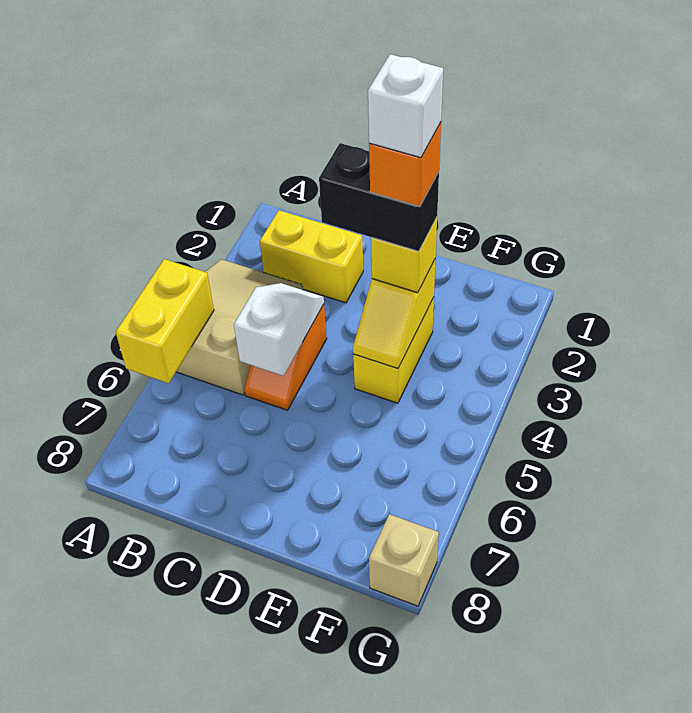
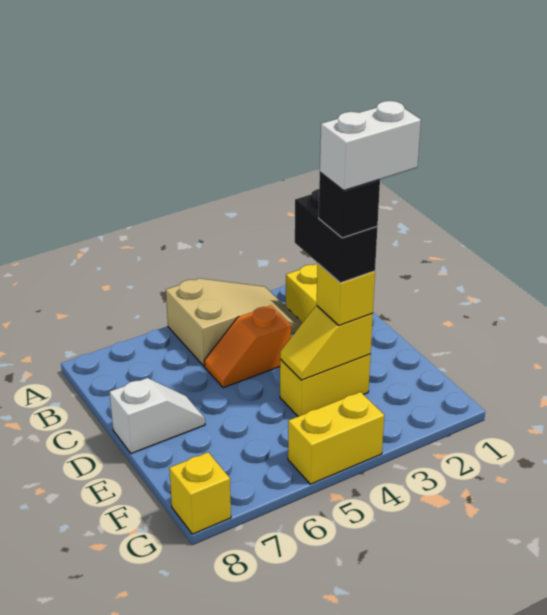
yellow 1x2 brick [116,259,214,383] -> yellow 1x2 brick moved to [288,392,384,484]
white 1x2 slope [234,283,324,376] -> white 1x2 slope moved to [110,378,205,454]
orange 1x1 brick [369,123,441,207] -> black 1x1 brick [319,173,380,238]
white 1x1 brick [368,54,443,158] -> white 1x2 brick [320,101,421,191]
tan 1x1 brick [369,514,439,606] -> yellow 1x1 brick [169,452,231,534]

